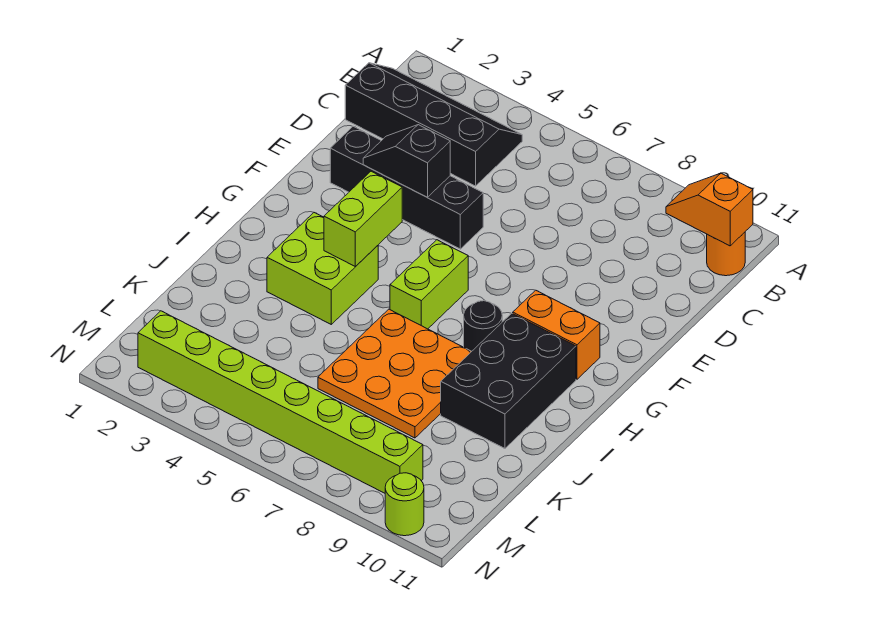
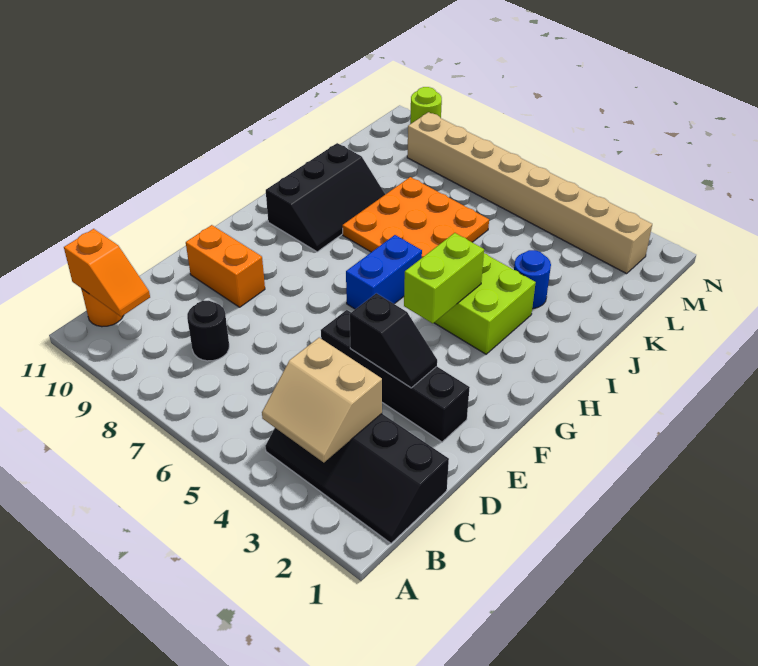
none -> tan 2x2 slope [262,338,382,463]
lime 1x2 brick [390,240,468,329] -> blue 1x2 brick [346,235,422,309]
orange 1x2 brick [513,290,600,379] -> orange 1x2 brick moved to [186,225,265,307]
black 1x1 round brick [464,301,502,351] -> black 1x1 round brick moved to [187,301,229,361]
black 2x3 brick [441,313,576,449] -> black 2x3 slope [266,143,385,252]
none -> blue 1x1 round brick [514,250,551,309]
lime 1x8 brick [138,311,423,493] -> tan 1x8 brick [407,112,652,274]

